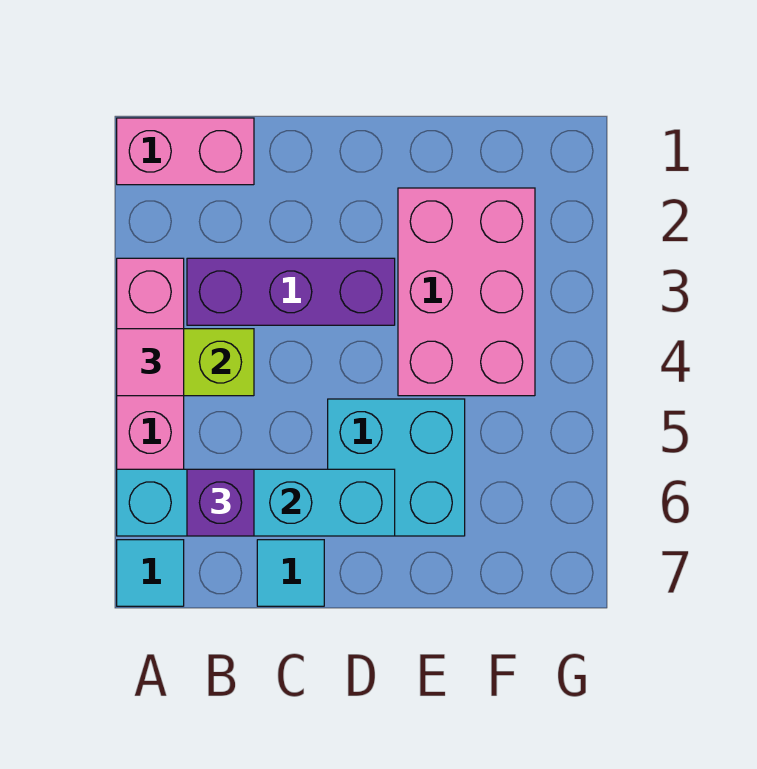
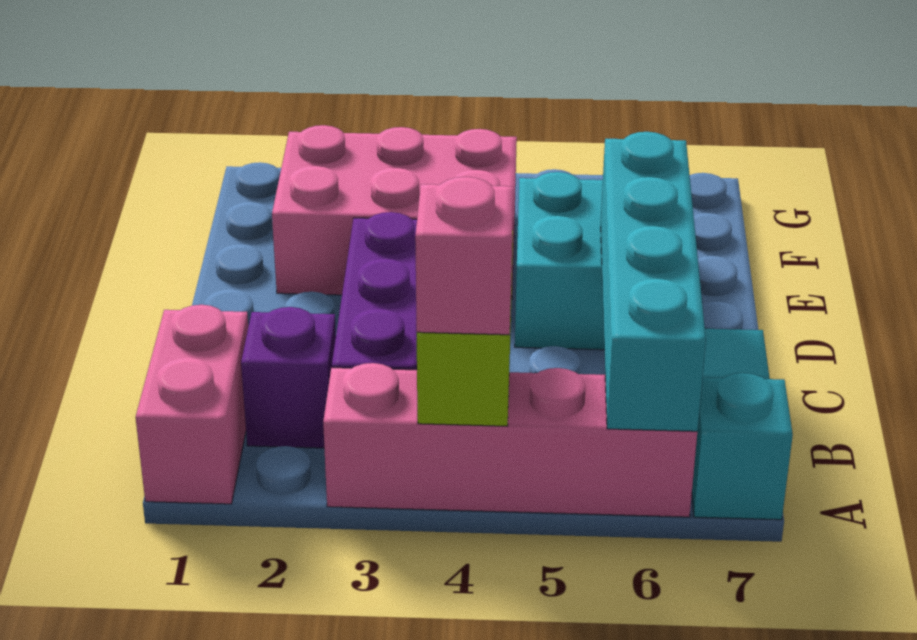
pink 1x1 tile [117,329,184,396] -> pink 1x1 brick [415,177,513,335]
cyan 1x1 tile [117,540,184,606] -> cyan 1x1 brick [692,373,793,520]
purple 1x1 brick [187,469,254,536] -> purple 1x1 brick moved to [241,307,336,448]

